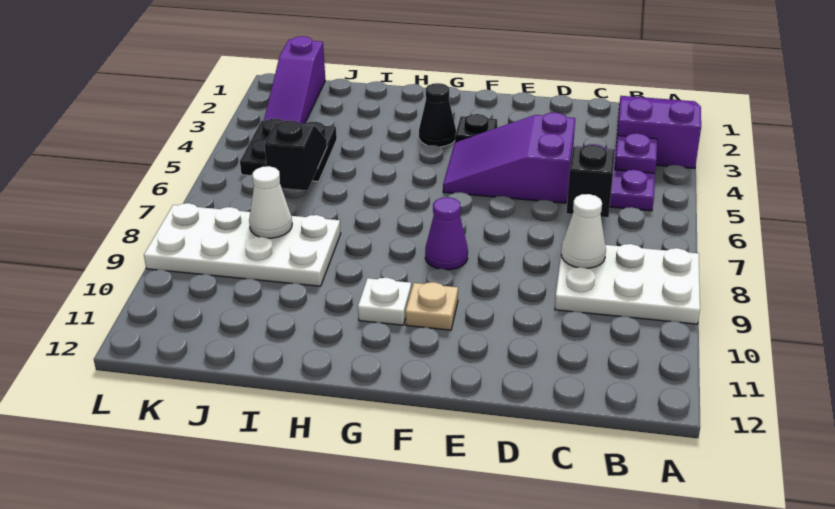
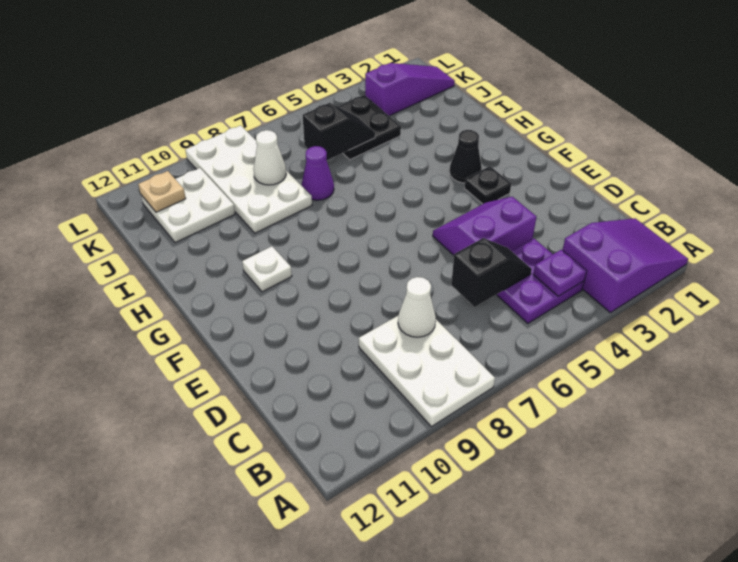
purple 2x3 slope [443,112,575,203] -> purple 2x2 slope [433,197,537,255]
purple 1x1 cone [425,197,468,270] -> purple 1x1 cone moved to [302,146,334,200]
tan 1x1 plate [406,282,458,330] -> tan 1x1 plate moved to [138,171,186,212]
none -> white 2x2 plate [141,168,235,243]
purple 1x3 slope [264,36,325,124] -> purple 1x3 slope turned to [365,63,455,116]

